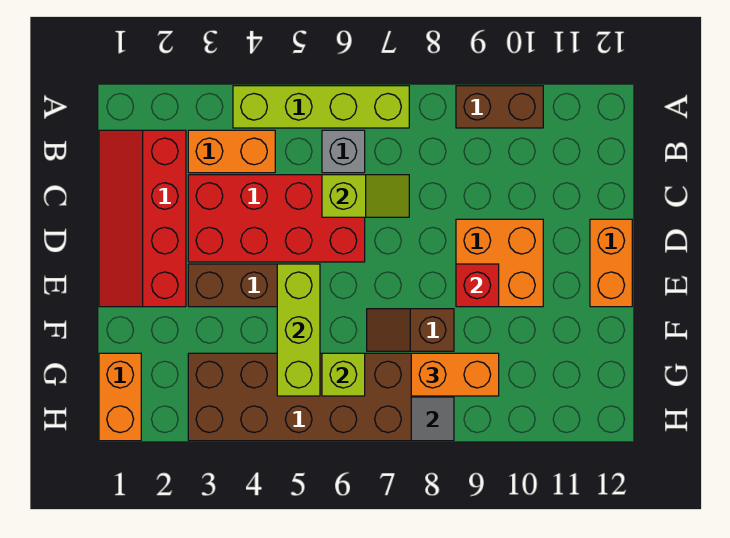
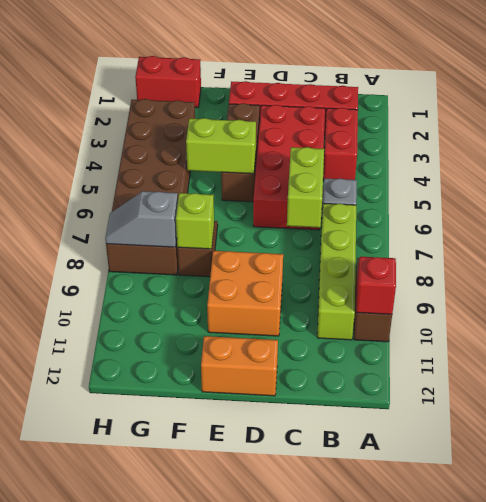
lime 1x4 brick [233,86,409,128] -> lime 1x4 brick moved to [317,203,356,340]
orange 1x2 brick [188,130,275,173] -> red 1x2 brick [323,108,358,181]
lime 1x2 slope [322,175,409,217] -> lime 1x2 brick [287,147,324,228]
lime 1x3 brick [277,264,320,396] -> lime 1x2 brick [186,118,256,174]
red 1x1 brick [456,264,499,307] -> red 1x1 brick moved to [357,257,396,314]
orange 1x2 brick [99,353,141,441] -> red 1x2 brick [135,56,201,108]
lime 1x1 brick [322,353,365,396] -> lime 1x1 brick moved to [176,193,214,249]
orange 1x2 brick [411,353,499,396] -> none

